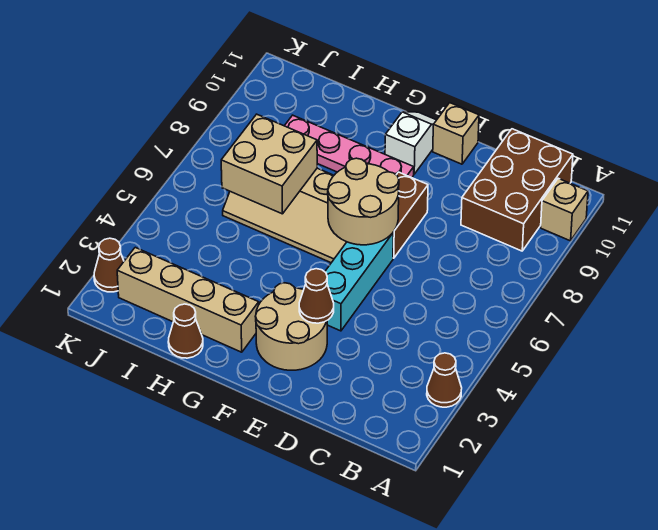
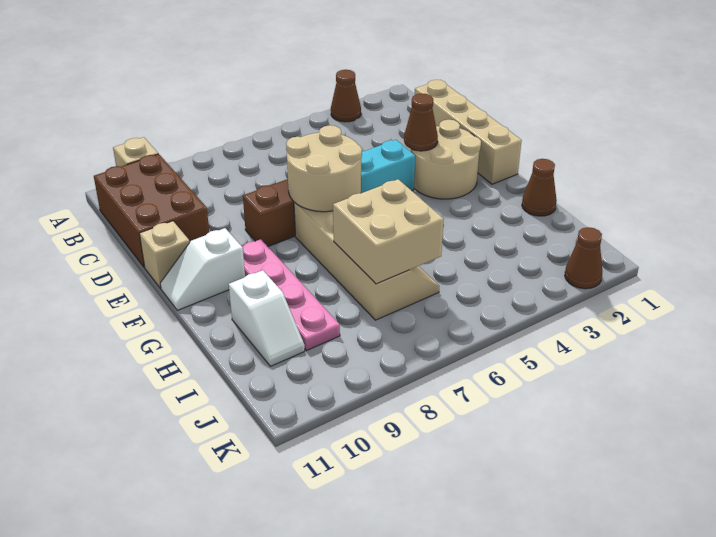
brown 2x3 brick [461,129,573,251] -> brown 2x3 brick turned to [94,154,209,267]
tan 1x4 brick [117,247,259,352] -> tan 1x4 brick moved to [415,80,522,184]
none -> white 1x2 slope [229,270,305,366]

